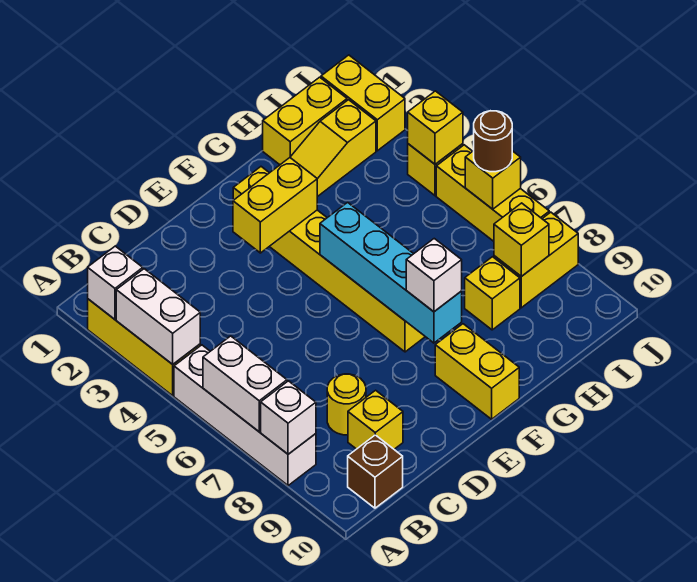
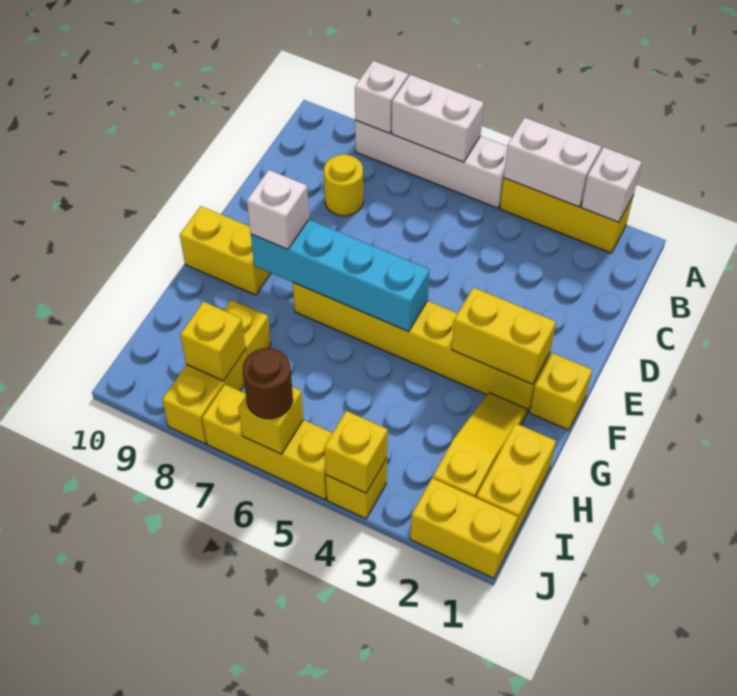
brown 1x1 brick [348,435,403,508] -> none
yellow 1x1 brick [348,390,403,449] -> yellow 1x1 brick moved to [530,353,592,430]
yellow 1x2 brick [233,158,317,253] -> yellow 1x2 brick turned to [452,287,556,384]

